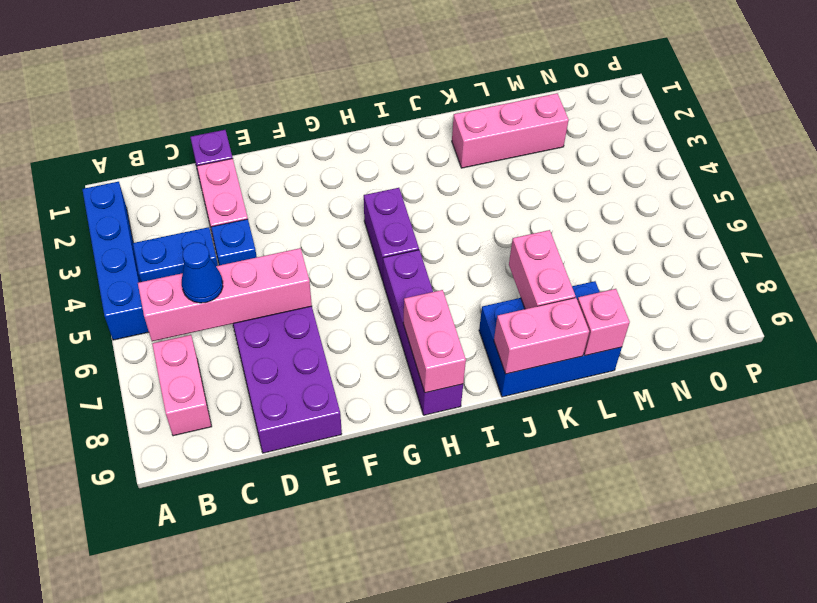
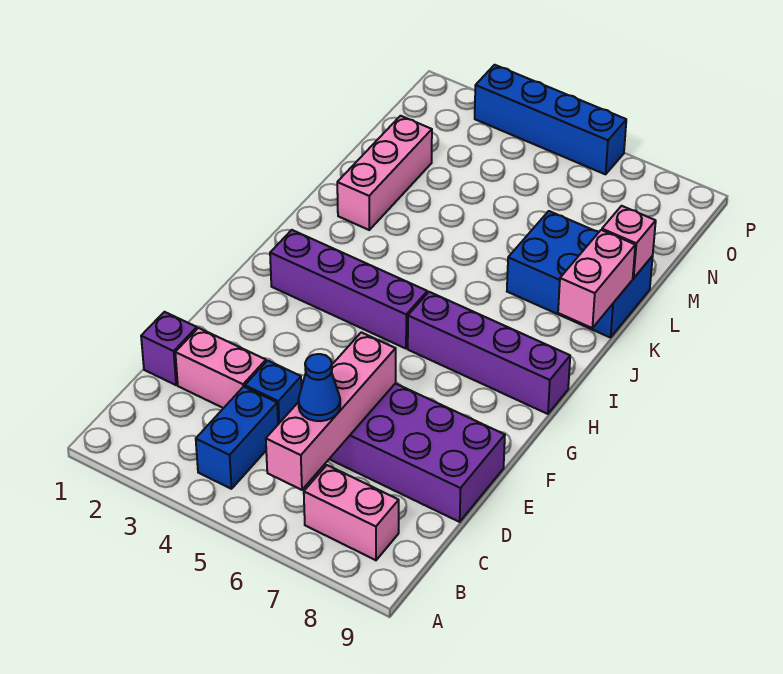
blue 1x4 brick [82,182,149,340] -> blue 1x4 brick moved to [475,65,626,174]
purple 1x2 brick [364,188,419,281] -> purple 1x4 brick [270,230,427,349]
pink 1x2 brick [403,290,466,393] -> none
blue 2x3 brick [479,281,622,397] -> blue 2x3 brick turned to [507,211,653,338]
pink 1x2 brick [509,230,575,309] -> none

